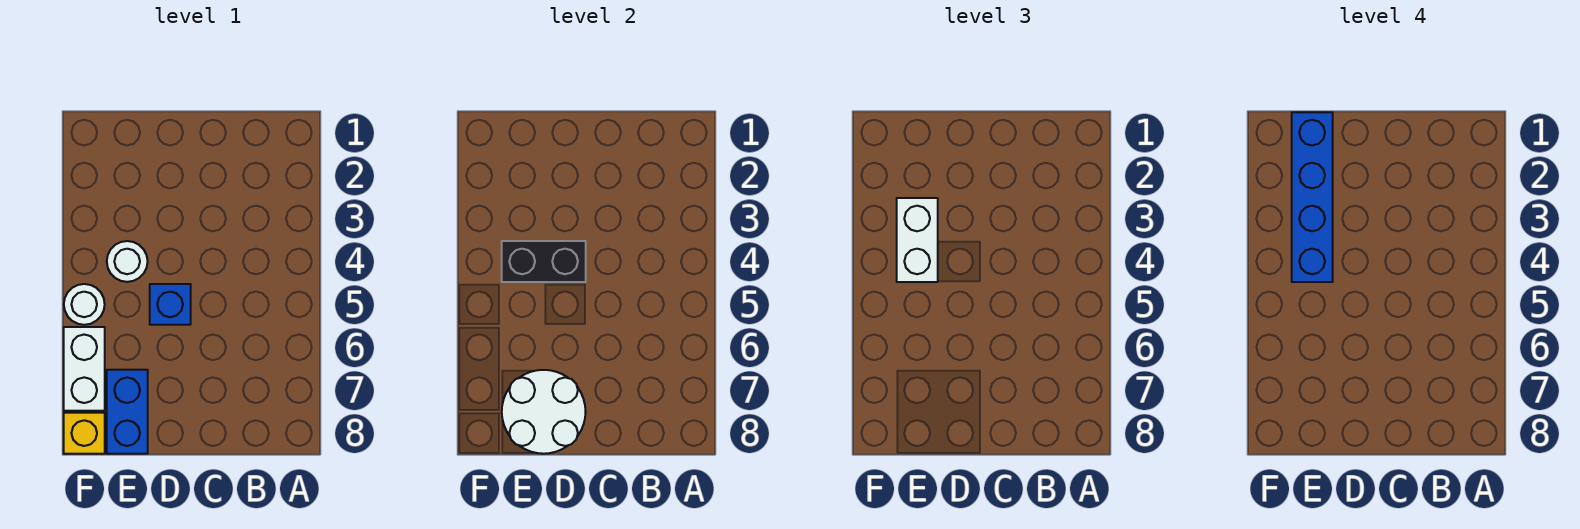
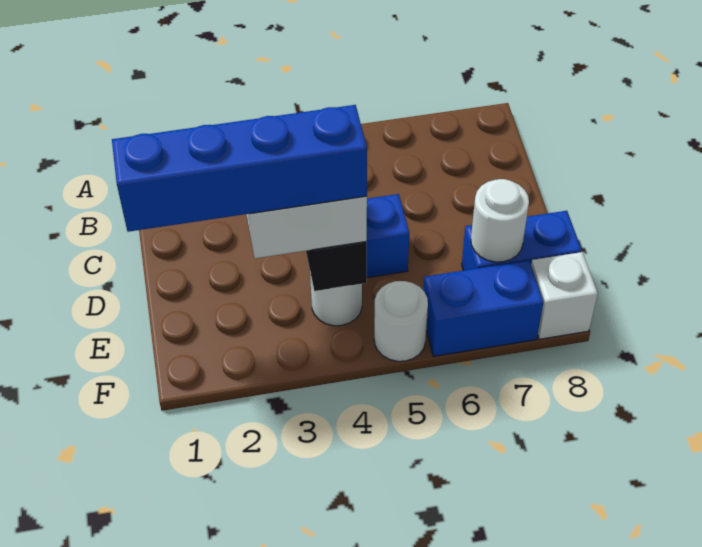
white 2x2 round brick [502,370,586,454] -> white 1x1 round brick [471,179,529,262]
white 1x2 brick [64,327,105,411] -> blue 1x2 brick [424,260,543,356]
yellow 1x1 brick [64,413,105,454] -> white 1x1 brick [531,252,598,339]

